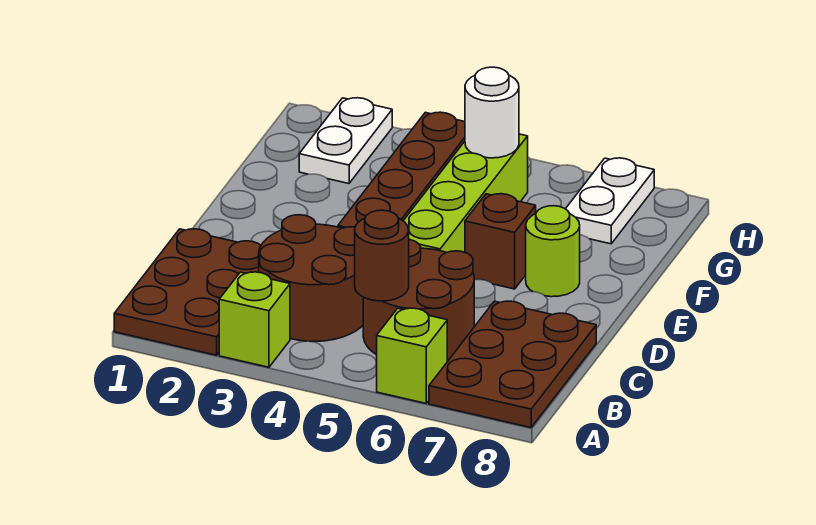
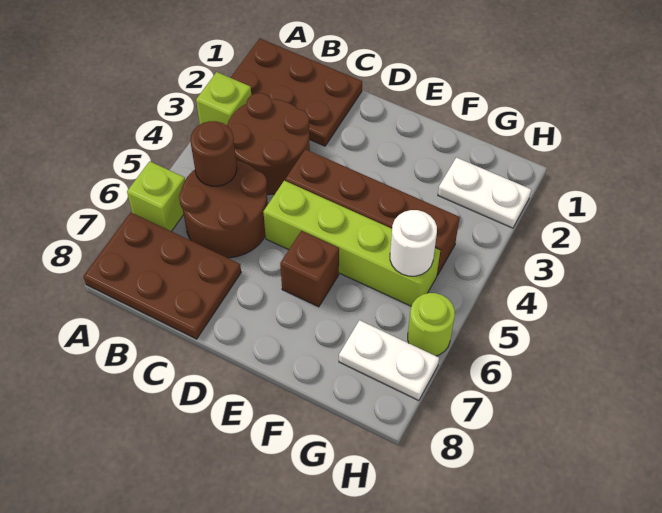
lime 1x1 round brick [526,206,580,297] -> lime 1x1 round brick moved to [408,293,455,356]

